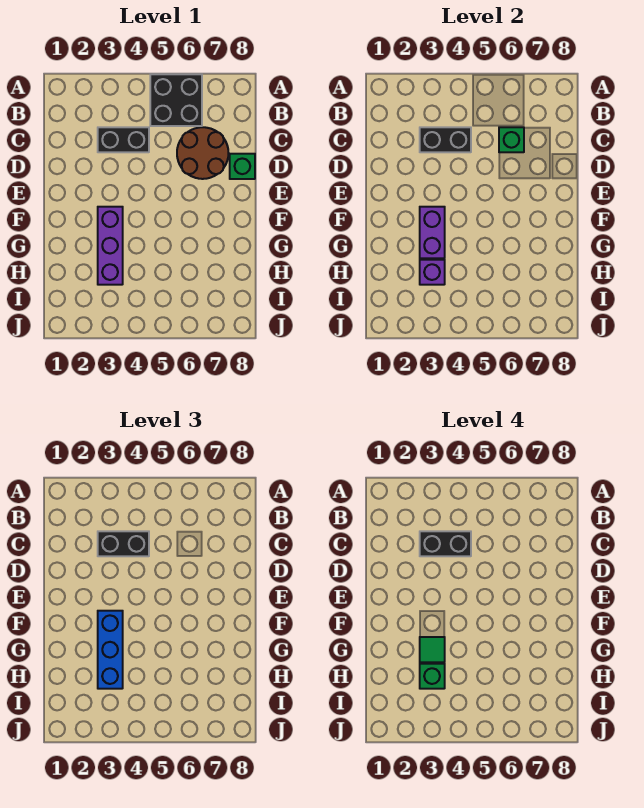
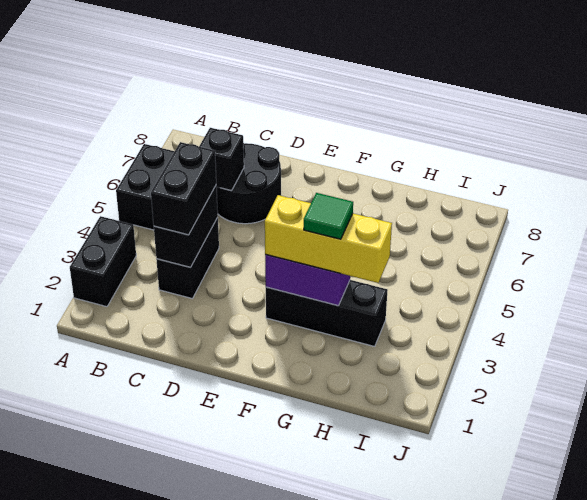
black 1x2 brick [420,531,471,556] -> black 1x2 brick moved to [70,216,136,307]
brown 2x2 round brick [177,127,228,179] -> black 2x2 round brick [217,143,281,224]
green 1x1 brick [499,127,524,152] -> black 1x1 brick [199,128,244,191]
green 1x1 brick [230,154,255,179] -> none
purple 1x3 brick [98,207,123,285] -> black 1x3 brick [266,280,388,346]
blue 1x3 brick [98,611,123,689] -> yellow 1x3 brick [265,195,392,283]
purple 1x1 brick [420,260,445,285] -> none
green 1x1 brick [420,664,445,689] -> none

